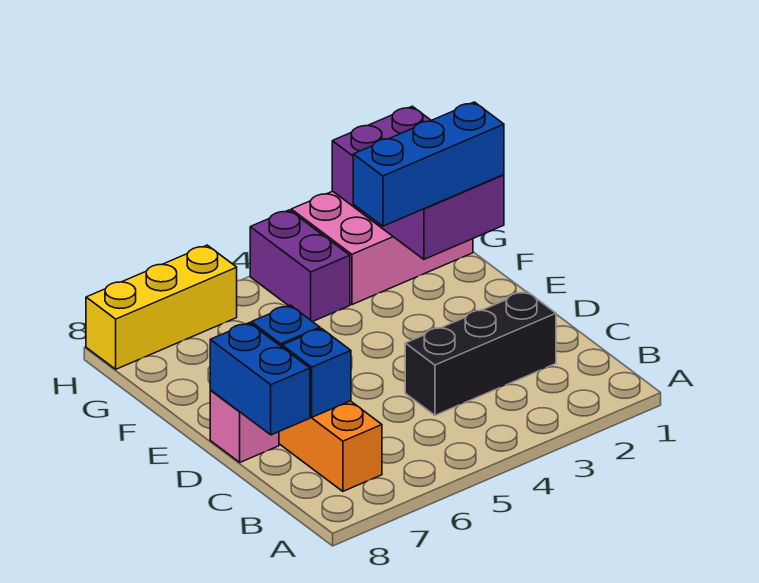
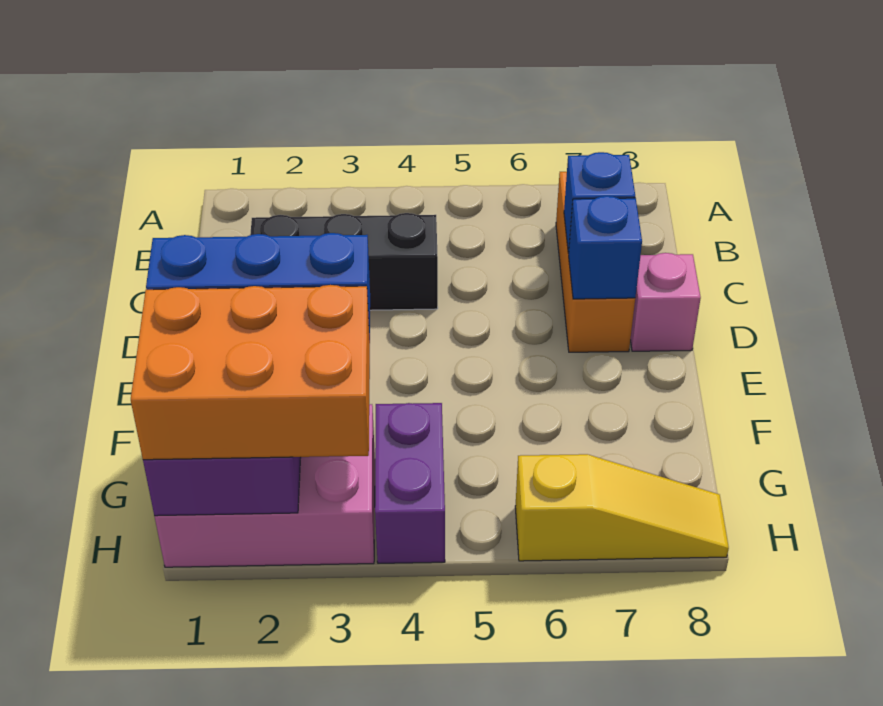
blue 1x2 brick [210,323,310,435] -> none
none -> orange 2x3 brick [131,285,370,460]
yellow 1x3 brick [86,245,237,369] -> yellow 1x3 slope [515,454,729,561]

